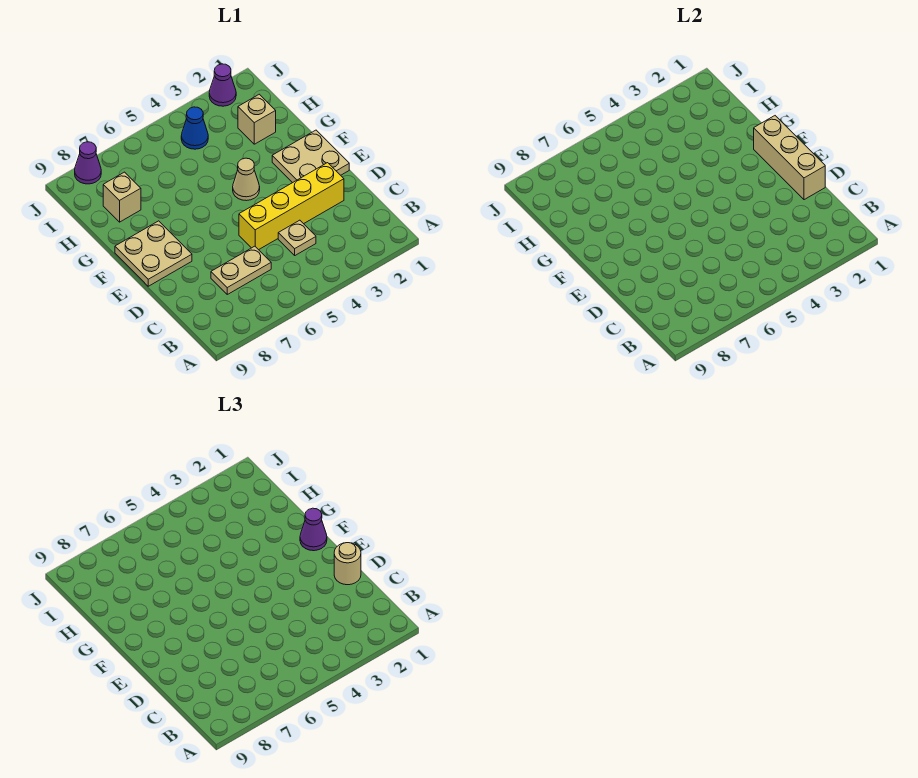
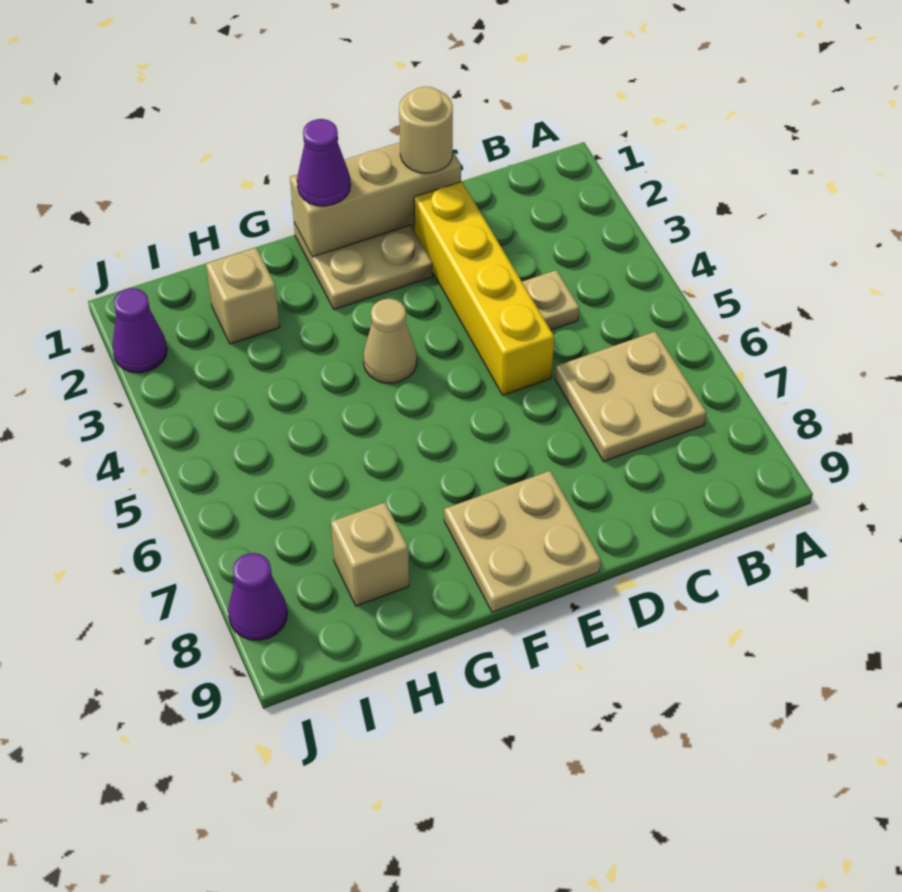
tan 1x2 plate [211,246,271,294] -> tan 2x2 plate [555,332,707,461]
blue 1x1 cone [181,107,208,149] -> none

